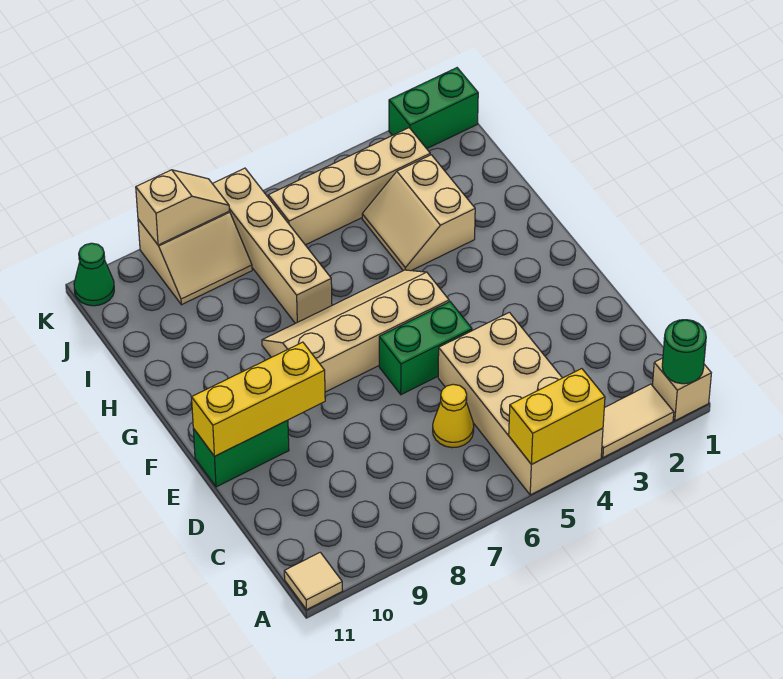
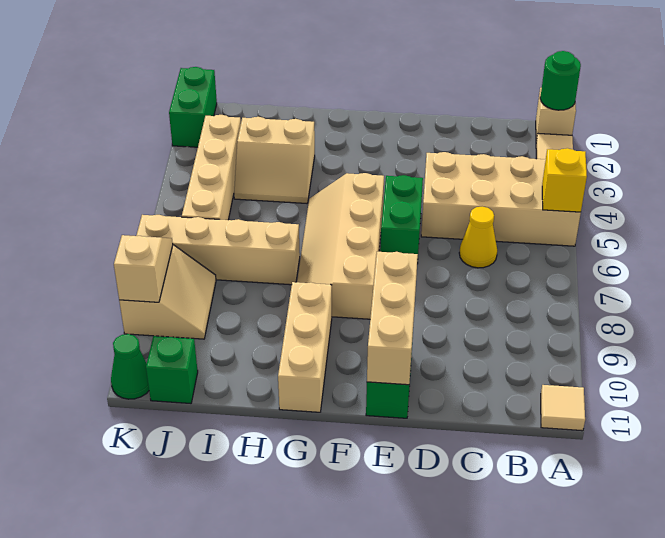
yellow 1x2 brick [509,369,605,464] -> yellow 1x1 brick [542,148,587,212]
yellow 1x3 brick [192,342,325,456] -> tan 1x3 brick [367,252,418,385]
none -> tan 1x3 brick [278,282,332,412]
none -> green 1x1 brick [146,336,198,403]

